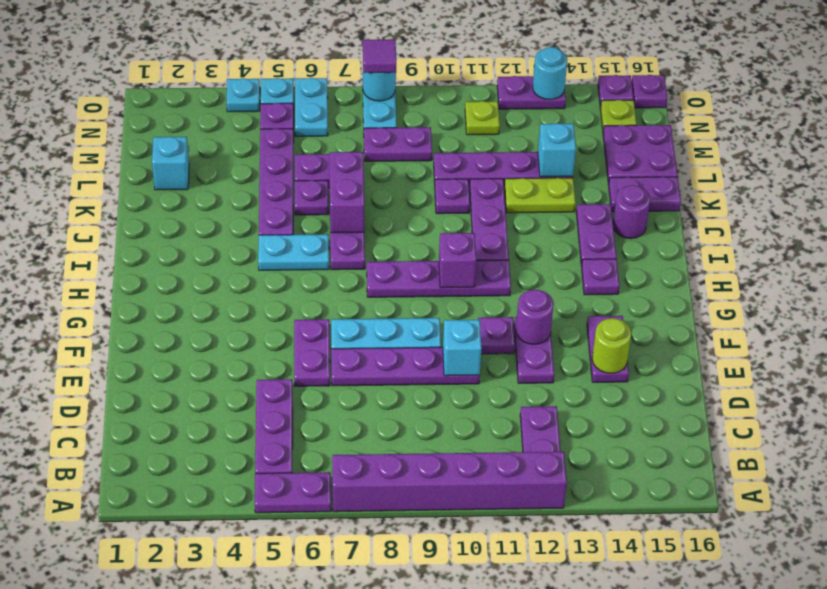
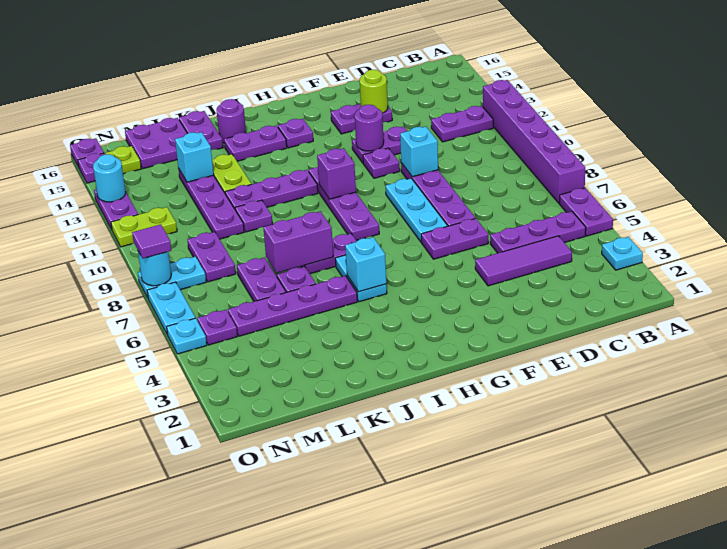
none -> purple 1x3 tile [475,236,572,286]
cyan 1x1 brick [152,137,189,190] -> cyan 1x1 brick moved to [345,237,386,292]
cyan 1x2 plate [295,78,328,136] -> cyan 1x2 plate turned to [147,282,195,335]
lime 1x1 plate [465,101,500,135] -> lime 1x2 plate [111,207,177,247]
cyan 1x1 plate [227,78,260,112] -> cyan 1x1 plate moved to [602,237,643,270]

